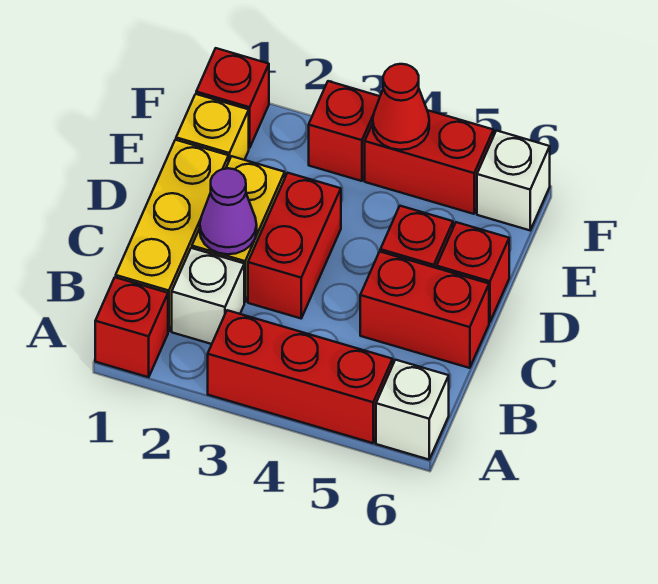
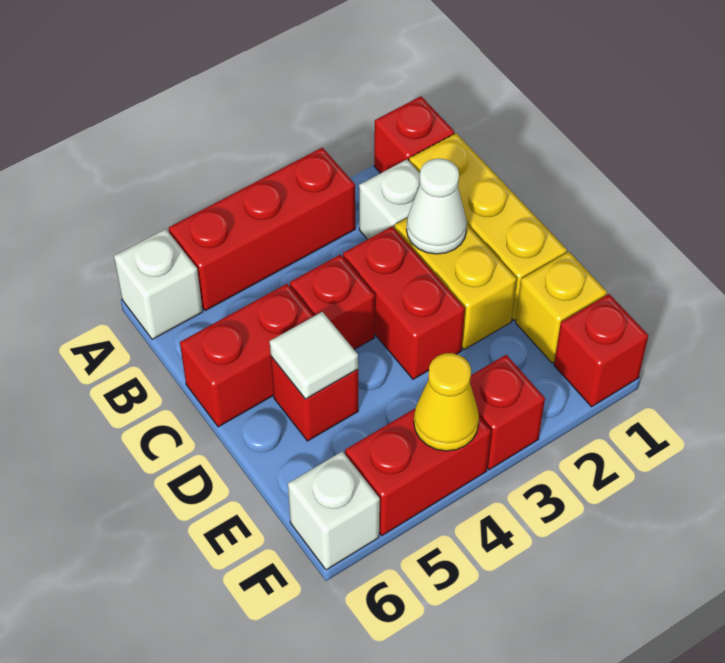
purple 1x1 cone [200,168,257,254] -> white 1x1 cone [406,159,467,254]
none -> white 1x1 tile [270,312,358,399]
red 1x1 brick [437,222,509,322] -> red 1x1 brick moved to [290,255,375,349]
red 1x1 cone [373,64,429,150] -> yellow 1x1 cone [414,353,479,451]

